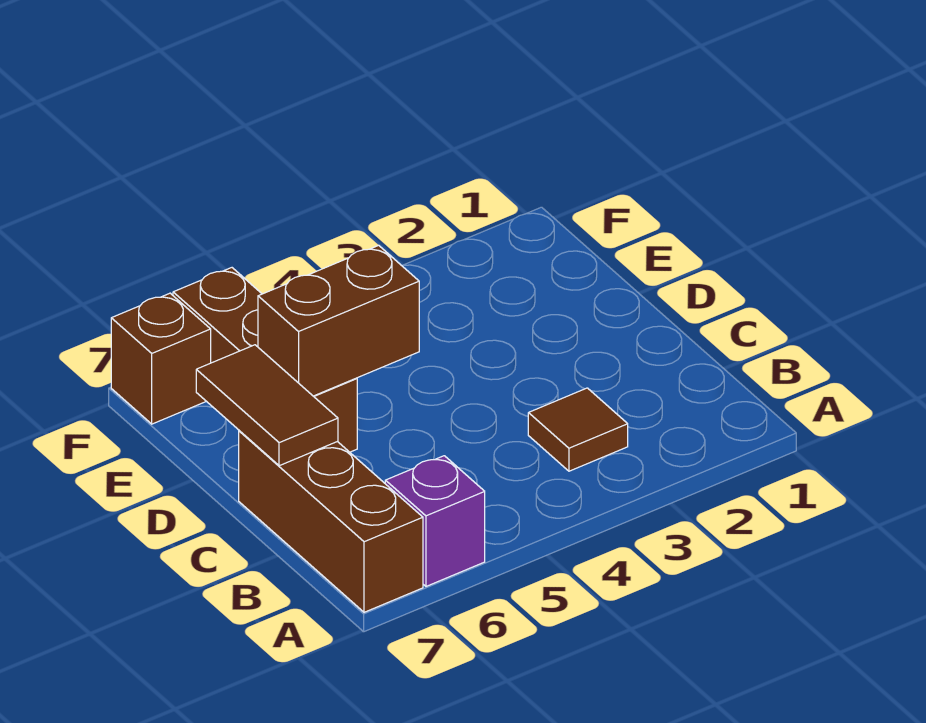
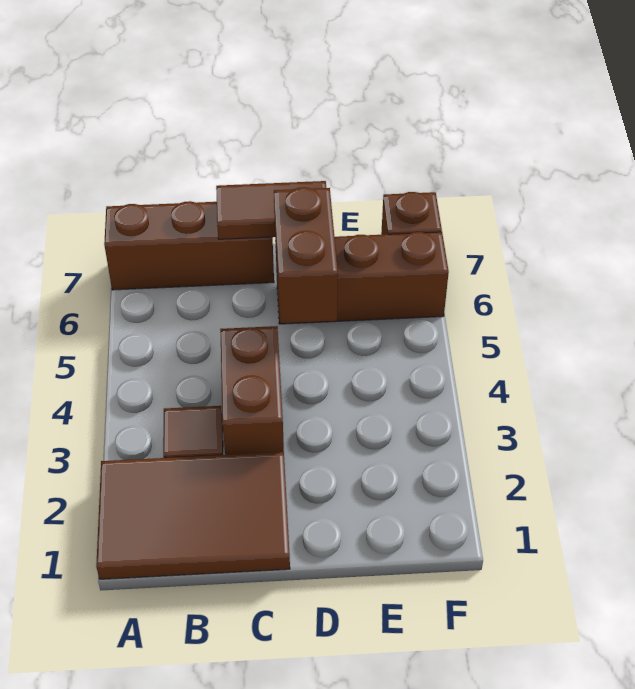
none -> brown 2x3 tile [96,452,290,579]
purple 1x1 brick [385,456,485,586] -> none
none -> brown 1x2 brick [220,326,284,455]

